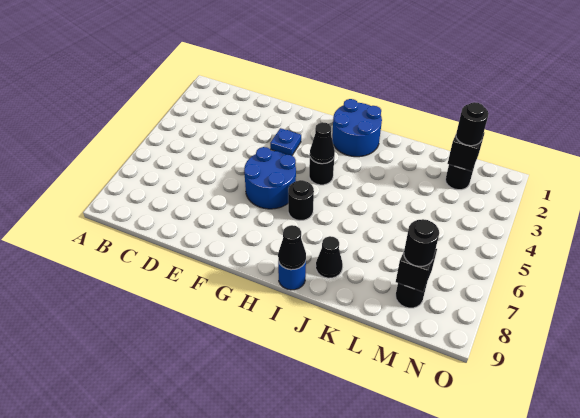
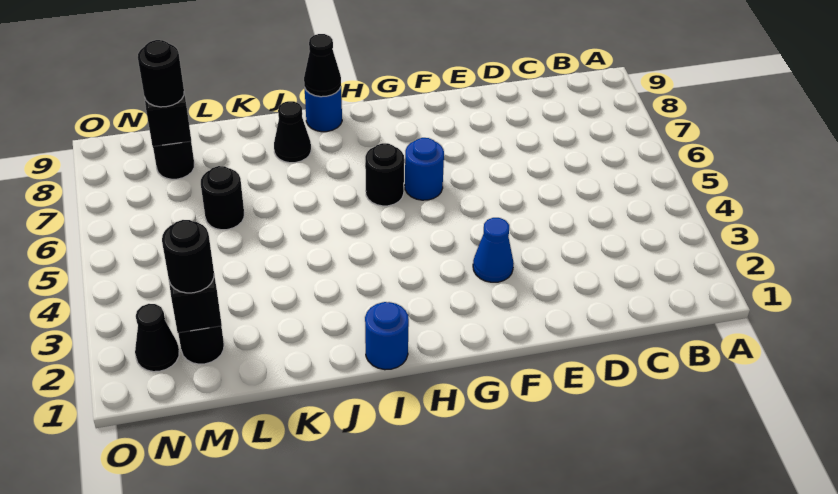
blue 1x1 plate [270,128,301,155] -> blue 1x1 cone [473,218,514,282]
blue 2x2 round brick [244,147,296,209] -> blue 1x1 round brick [405,138,444,200]
blue 2x2 round brick [332,99,382,157] -> blue 1x1 round brick [365,302,409,370]
black 1x1 round brick [309,158,334,185] -> black 1x1 round brick moved to [201,166,244,230]
black 1x1 cone [310,122,335,164] -> black 1x1 cone moved to [135,304,179,372]

